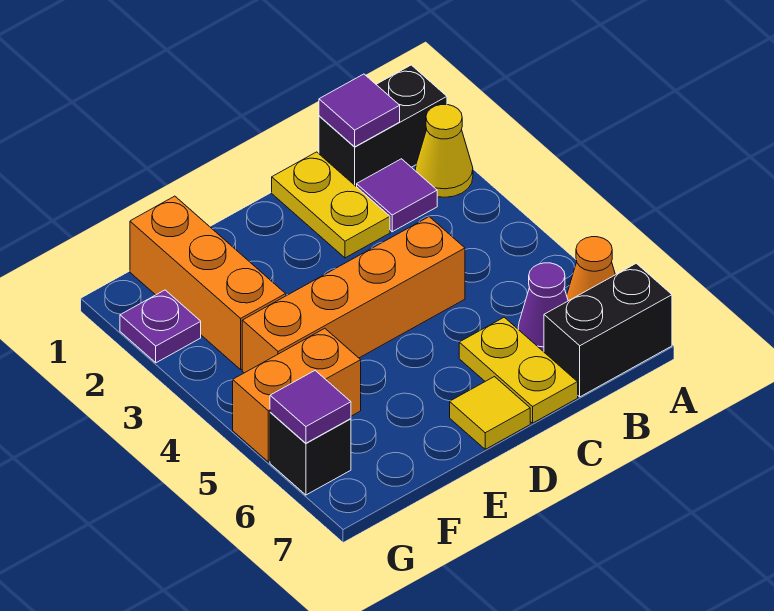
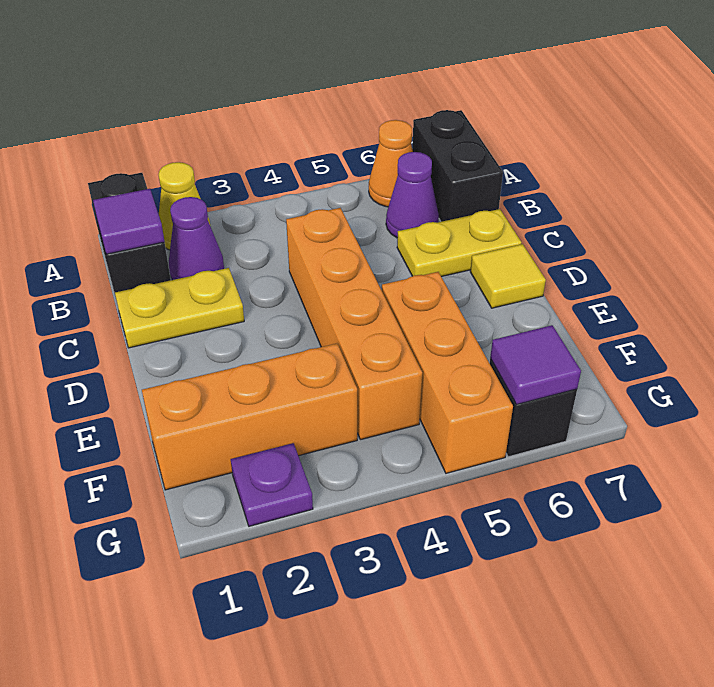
purple 1x1 tile [357,159,437,232] -> purple 1x1 cone [169,197,224,280]
orange 1x2 brick [233,328,361,462] -> orange 1x3 brick [382,272,513,473]

